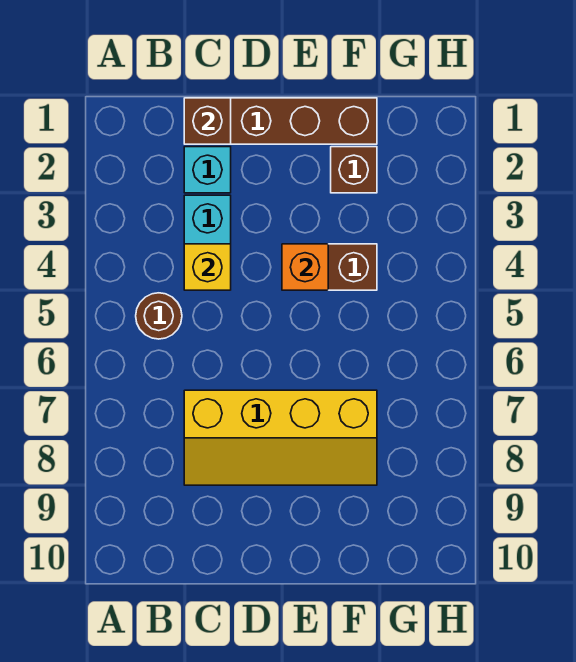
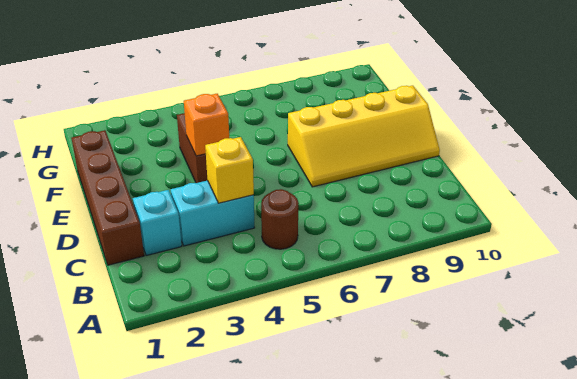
brown 1x1 brick [184,98,231,144] -> none
yellow 2x4 slope [184,390,377,485] -> yellow 2x4 slope turned to [288,86,440,187]
brown 1x1 brick [331,147,377,193] -> none

